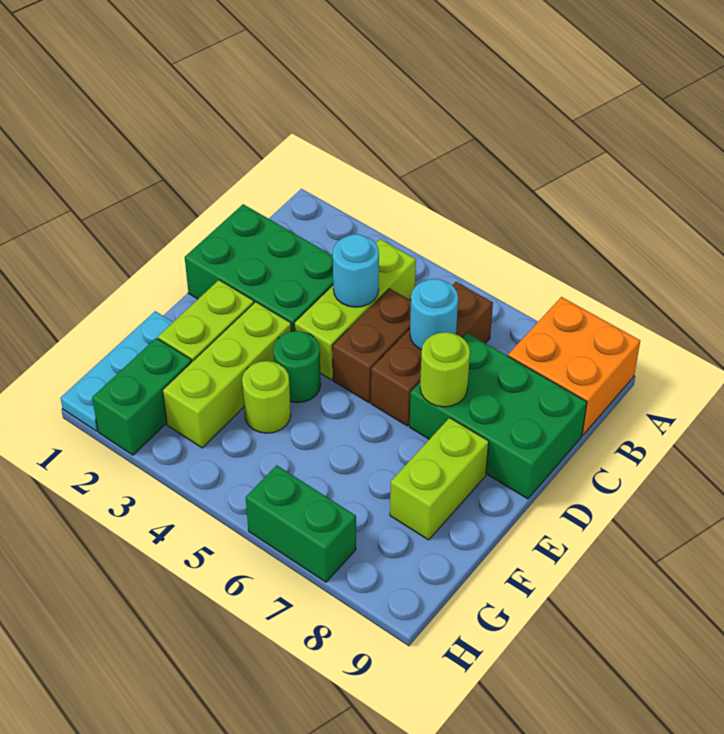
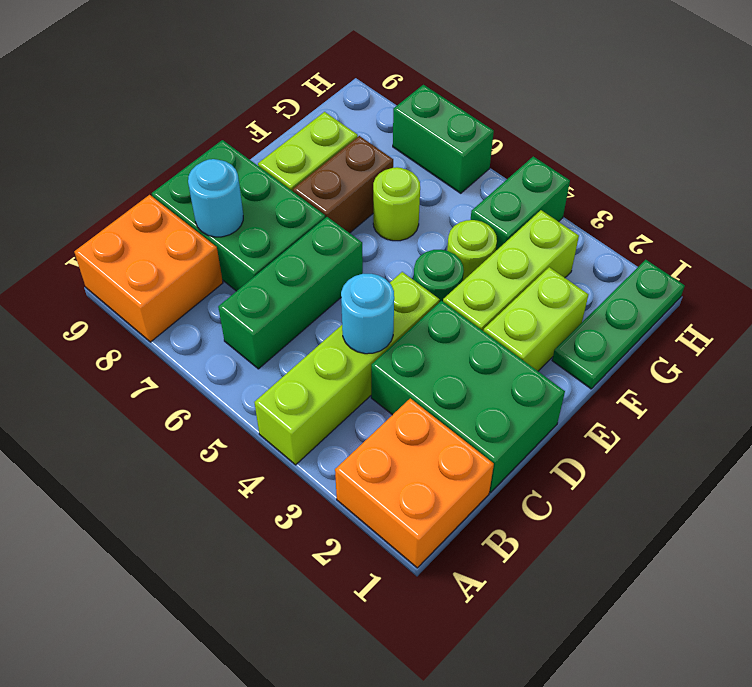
none -> orange 2x2 brick [335,398,494,568]
lime 1x3 brick [294,239,416,380] -> lime 1x4 brick [254,272,440,465]
brown 1x3 brick [371,282,493,426] -> green 1x3 brick [218,217,363,369]
brown 1x2 brick [332,288,411,403] -> brown 1x2 brick moved to [293,136,393,233]
cyan 1x1 round brick [410,279,458,350] -> cyan 1x1 round brick moved to [188,159,243,237]
lime 1x1 round brick [420,332,470,407] -> lime 1x1 round brick moved to [373,167,420,241]
cyan 1x3 plate [61,311,173,431] -> green 1x3 plate [552,260,685,389]
green 1x2 brick [92,338,192,455] -> green 1x2 brick moved to [471,156,570,250]

